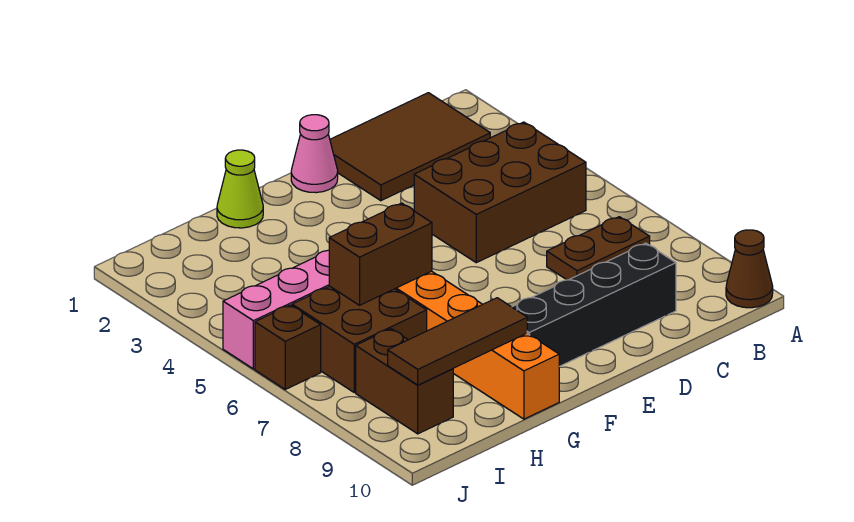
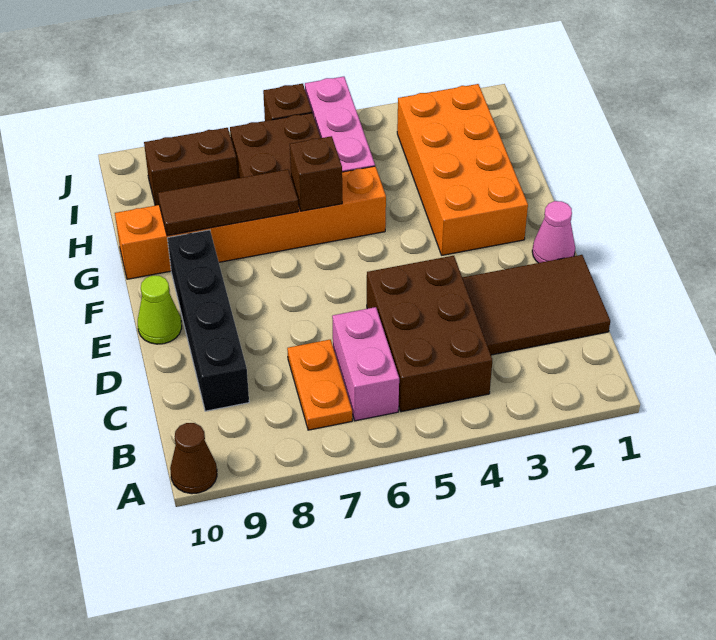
brown 2x3 tile [330,93,490,201] -> brown 2x3 tile turned to [462,255,610,355]
none -> pink 1x2 brick [332,307,399,421]
brown 1x2 plate [547,217,650,280] -> orange 1x2 plate [287,340,352,430]
none -> orange 2x4 brick [397,84,528,255]
lime 1x1 cone [217,150,263,228] -> lime 1x1 cone moved to [138,276,182,344]
brown 1x2 brick [329,203,432,305] -> brown 1x1 brick [290,136,342,211]
brown 1x3 tile [388,298,527,385] -> brown 1x3 tile turned to [158,169,298,236]

